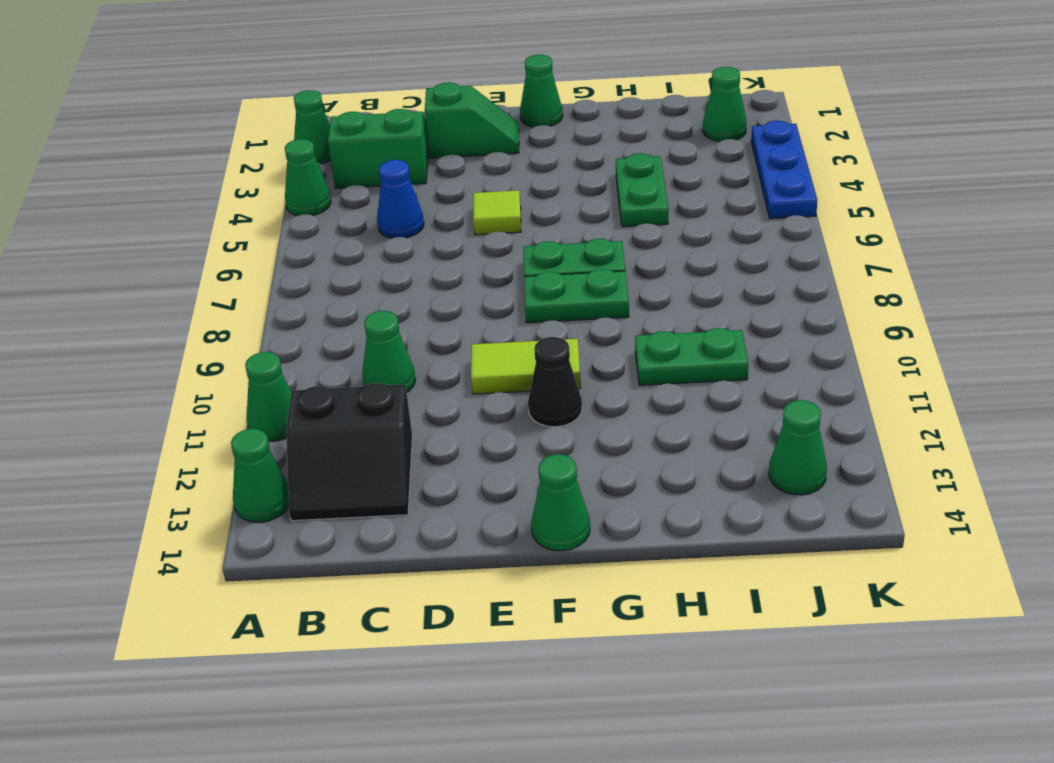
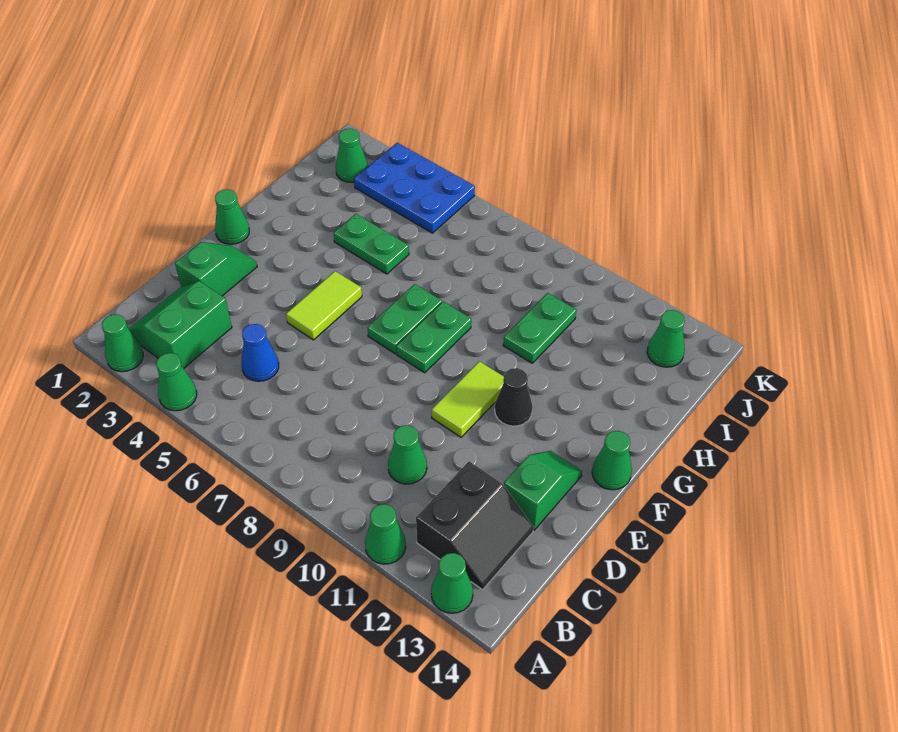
none -> green 1x2 slope [504,451,582,530]
lime 1x1 tile [473,190,521,235] -> lime 1x2 tile [286,271,362,340]
blue 1x3 plate [751,121,817,219] -> blue 2x3 plate [354,143,475,233]

